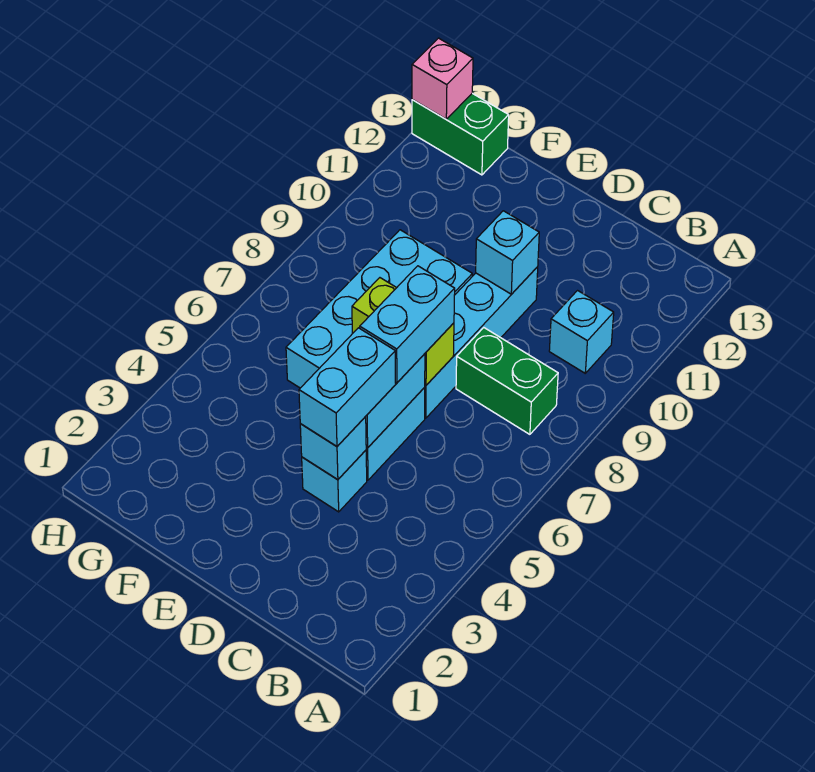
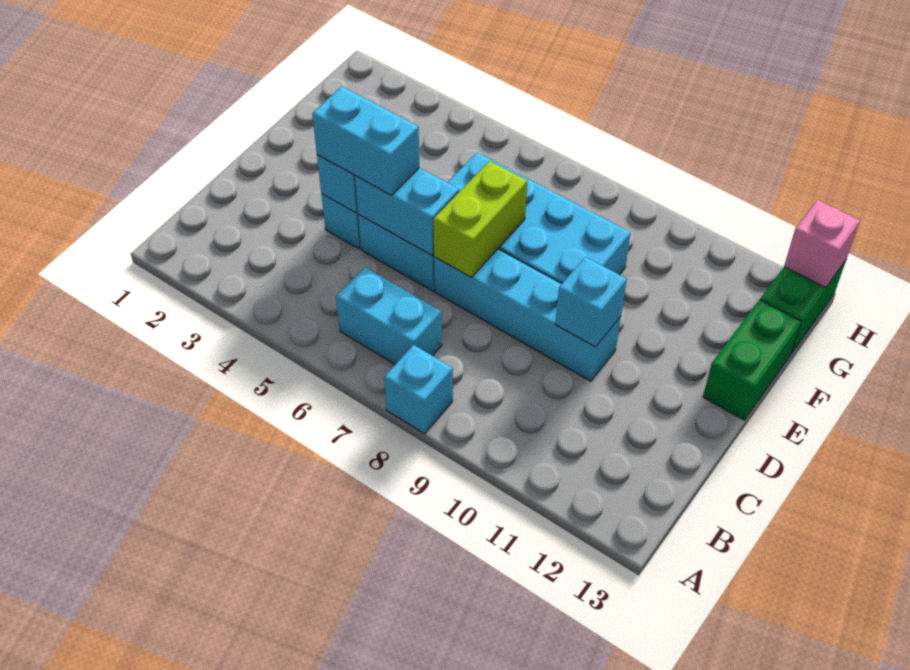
green 1x2 brick [456,328,558,434] -> green 1x2 brick moved to [703,300,801,420]
cyan 1x1 brick [549,291,614,373] -> cyan 1x1 brick moved to [384,345,453,434]
cyan 1x2 brick [360,266,455,383] -> cyan 1x2 brick moved to [336,267,442,364]

